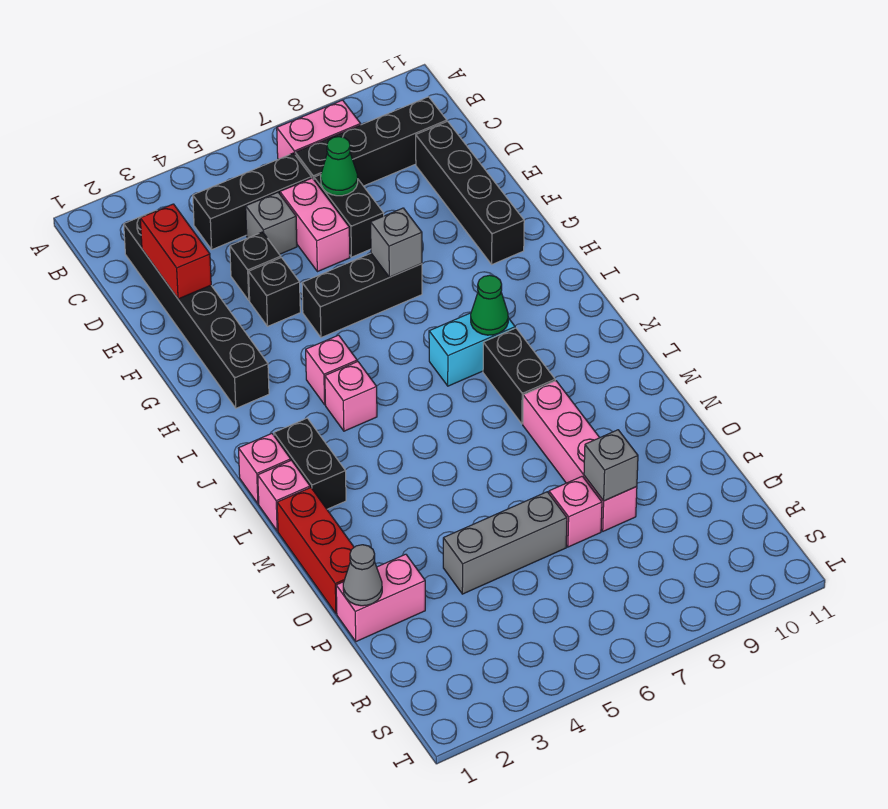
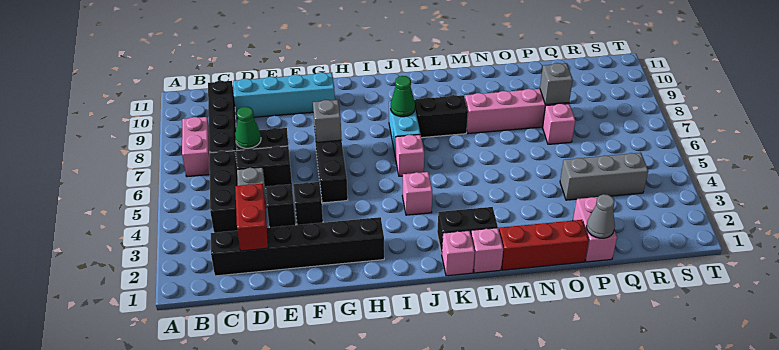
red 1x2 brick [140,204,211,299] -> red 1x2 brick turned to [235,184,268,251]
pink 1x2 brick [280,178,350,272] -> black 1x2 brick [236,146,292,188]
black 1x4 brick [416,121,524,264] -> cyan 1x4 brick [233,72,335,119]
pink 1x1 brick [306,335,357,405] -> pink 1x1 brick moved to [396,134,424,176]
grey 1x3 brick [443,492,567,594] -> grey 1x3 brick turned to [560,153,648,200]

